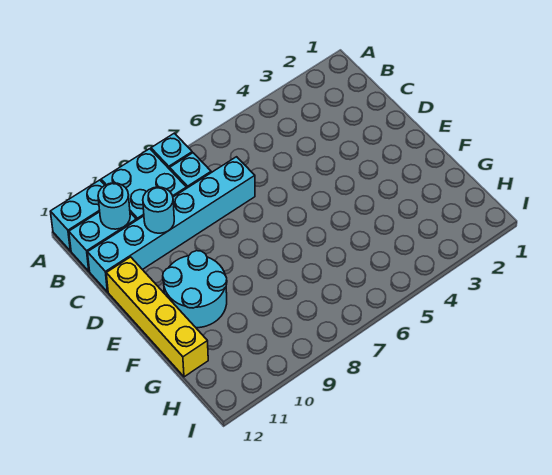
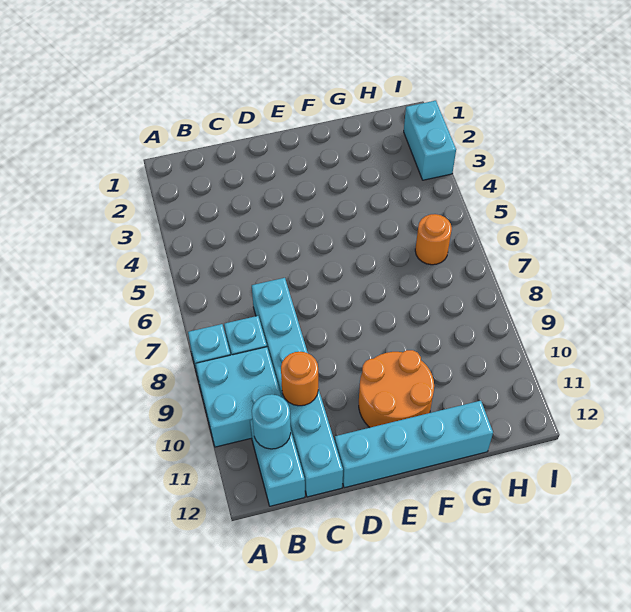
cyan 1x2 brick [50,180,105,251] -> cyan 1x2 brick moved to [404,101,456,180]
cyan 1x1 round brick [143,187,174,233] -> orange 1x1 round brick [281,352,318,406]
yellow 1x4 brick [106,257,208,377] -> cyan 1x4 brick [335,401,493,488]
cyan 2x2 round brick [163,251,227,328] -> orange 2x2 round brick [359,350,434,428]
none -> orange 1x1 round brick [415,214,452,265]

